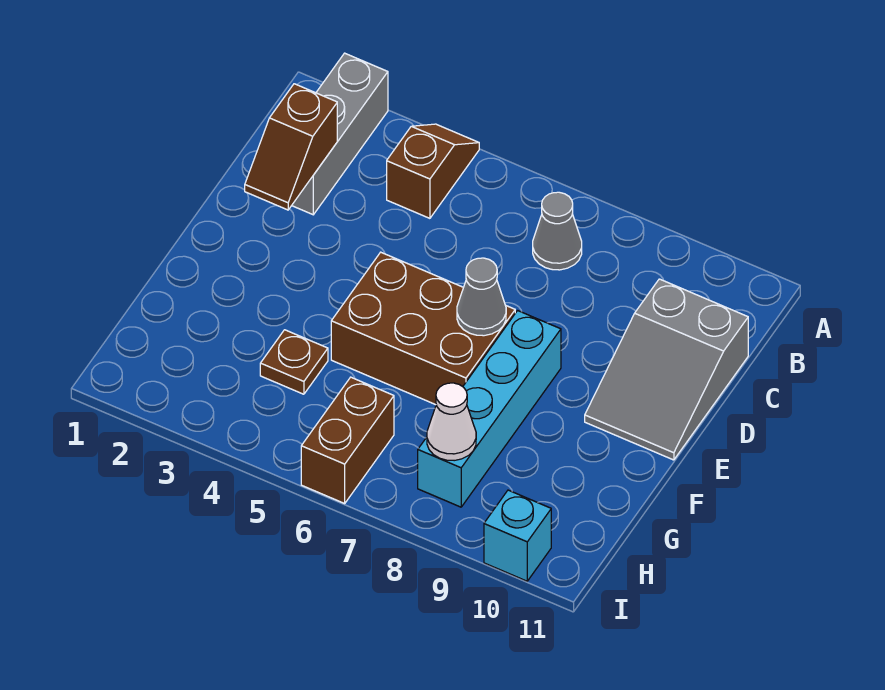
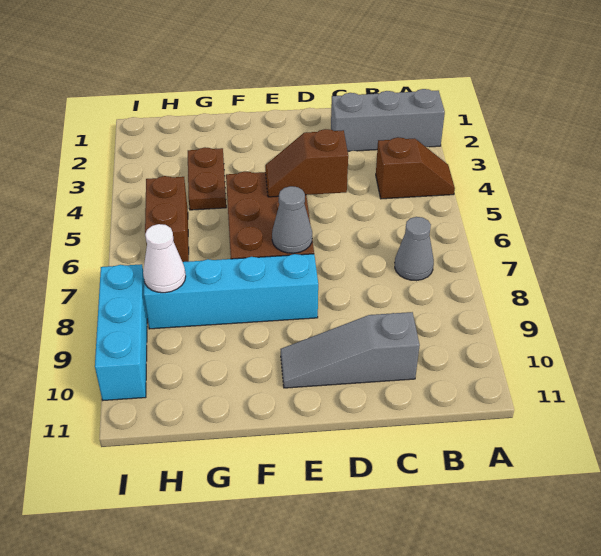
brown 1x2 slope [245,84,337,210] -> brown 1x2 slope moved to [265,129,348,197]
grey 2x3 slope [585,279,748,460] -> grey 1x3 slope [281,312,420,388]
brown 1x1 plate [260,330,328,394] -> brown 1x2 plate [188,147,226,210]
brown 1x2 brick [301,377,394,503] -> brown 1x2 brick turned to [145,176,189,262]
cyan 1x1 brick [484,490,551,581] -> cyan 1x3 brick [95,264,147,400]

